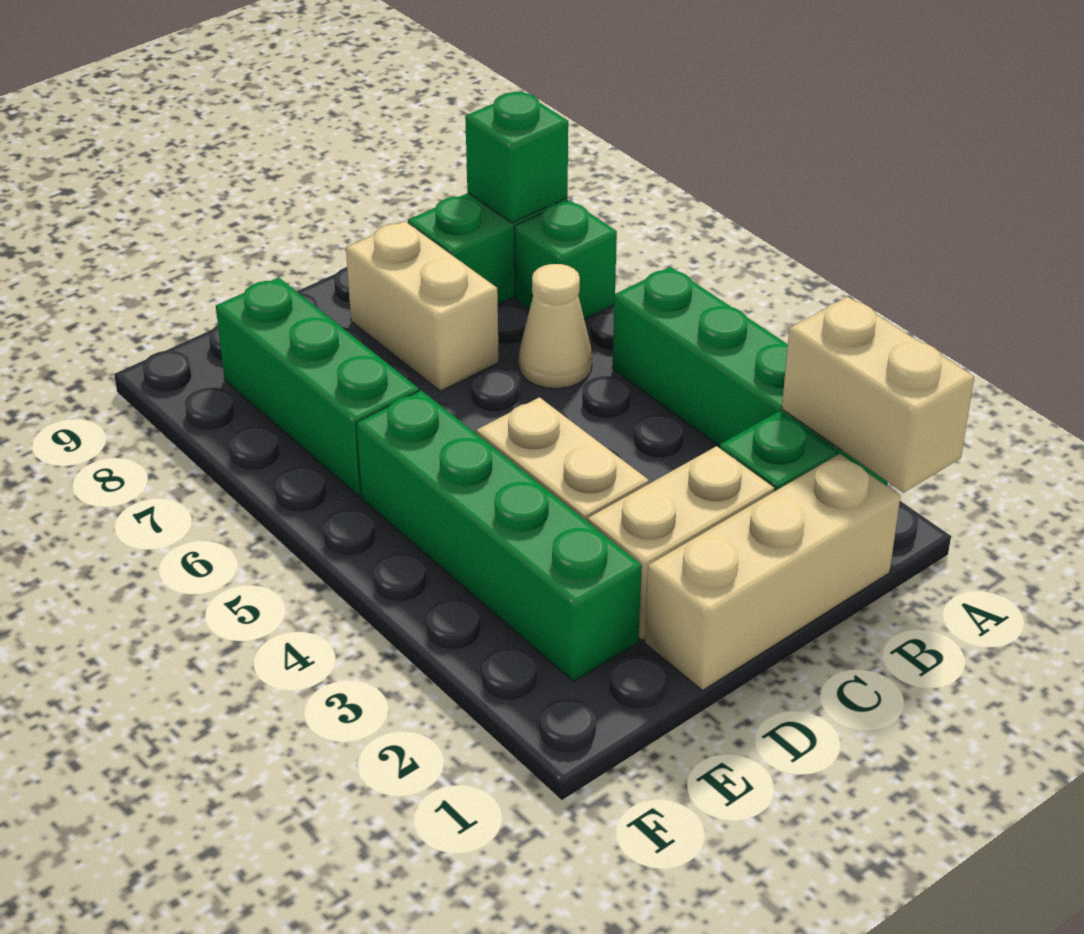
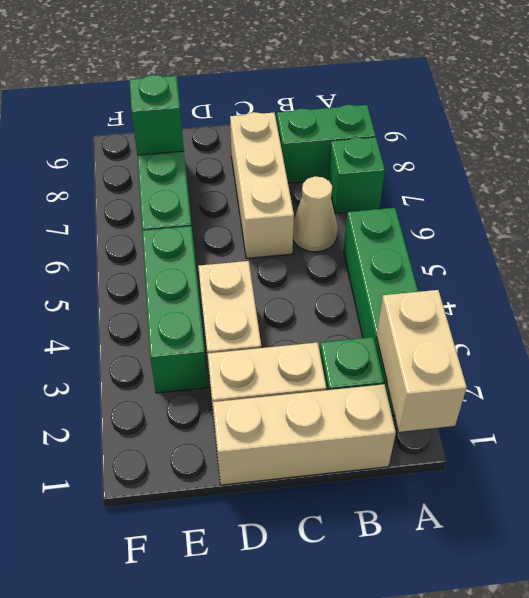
green 1x1 brick [465,92,568,223] -> green 1x1 brick moved to [129,75,184,155]
tan 1x2 brick [346,221,499,391] -> tan 1x3 brick [230,112,294,258]
green 1x4 brick [356,390,642,681] -> green 1x3 brick [142,226,208,393]

